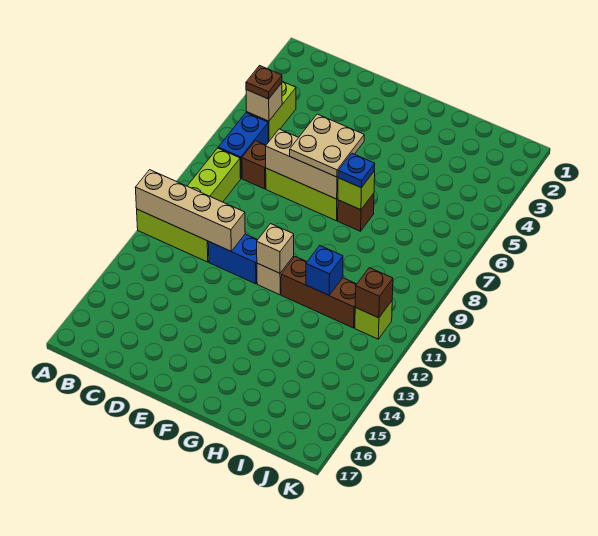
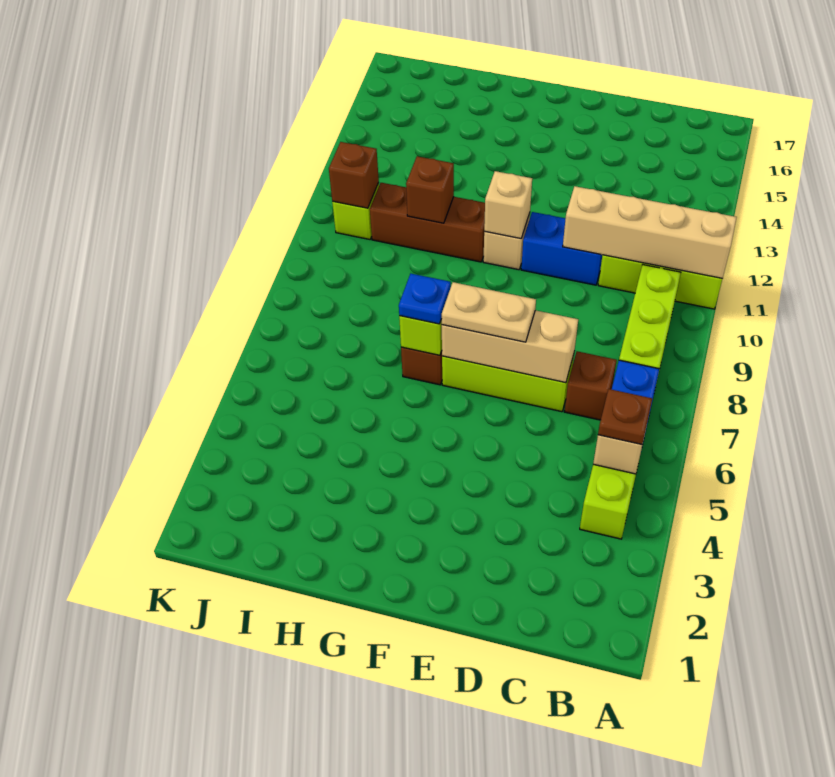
tan 2x2 plate [290,114,364,177] -> tan 1x2 plate [442,282,536,342]
blue 1x1 brick [306,246,343,295] -> brown 1x1 brick [406,156,454,223]

